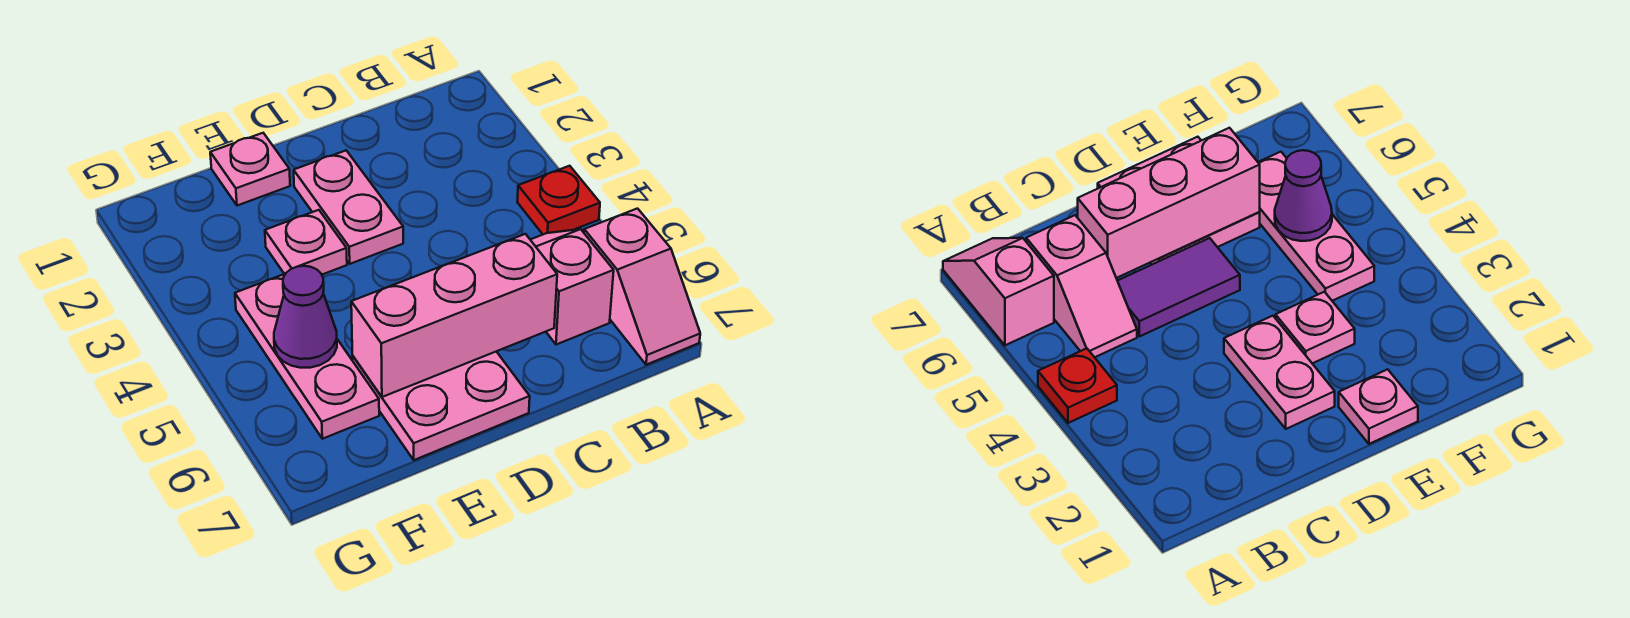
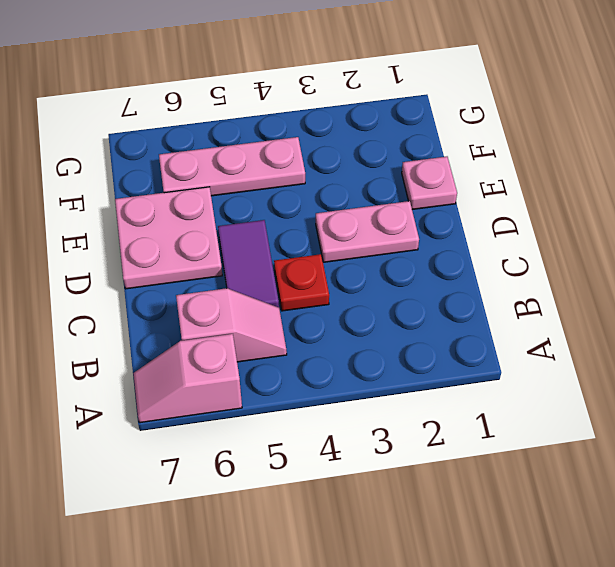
red 1x1 plate [517,166,600,234] -> red 1x1 plate moved to [274,254,329,311]
pink 1x3 brick [351,234,557,397] -> none
pink 1x1 plate [265,210,347,274] -> none
purple 1x1 cone [274,266,337,368] -> none

